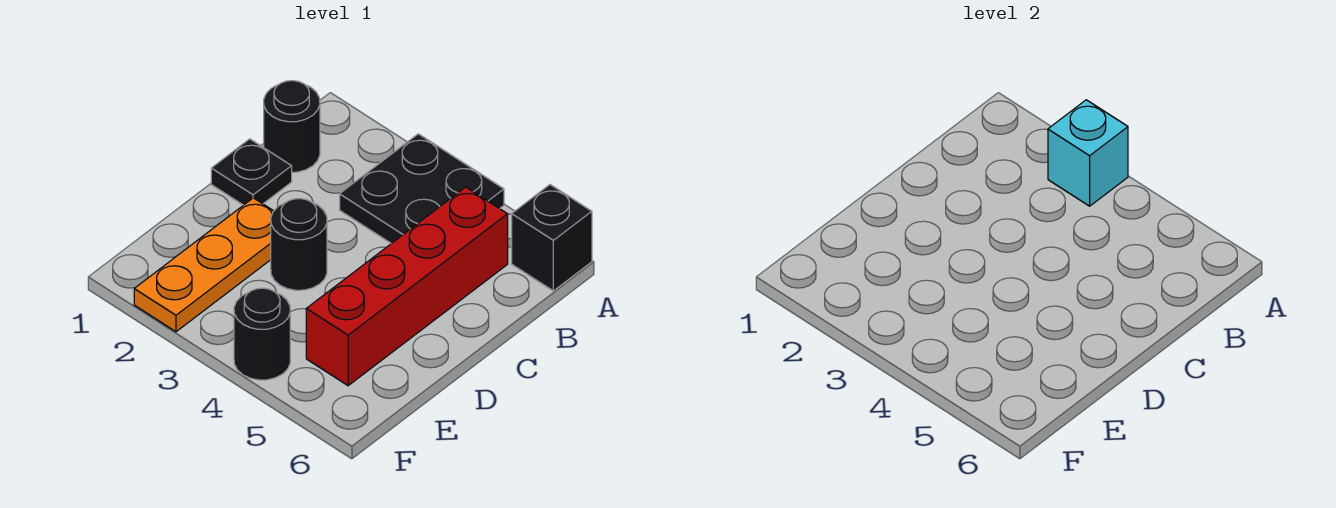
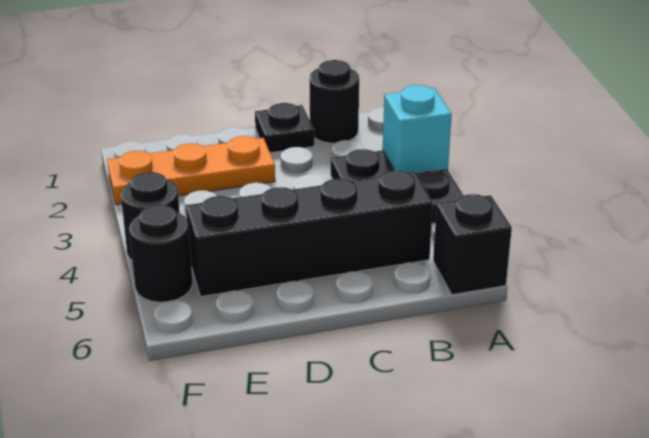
red 1x4 brick [306,187,508,386] -> black 1x4 brick [186,170,433,297]
black 1x1 round brick [271,198,327,290] -> black 1x1 round brick moved to [129,205,192,302]

